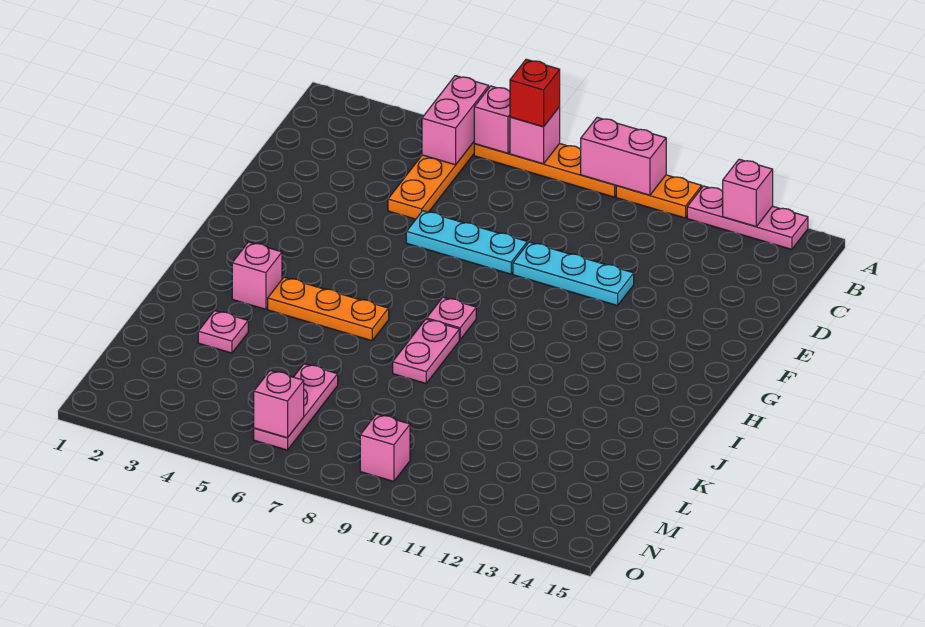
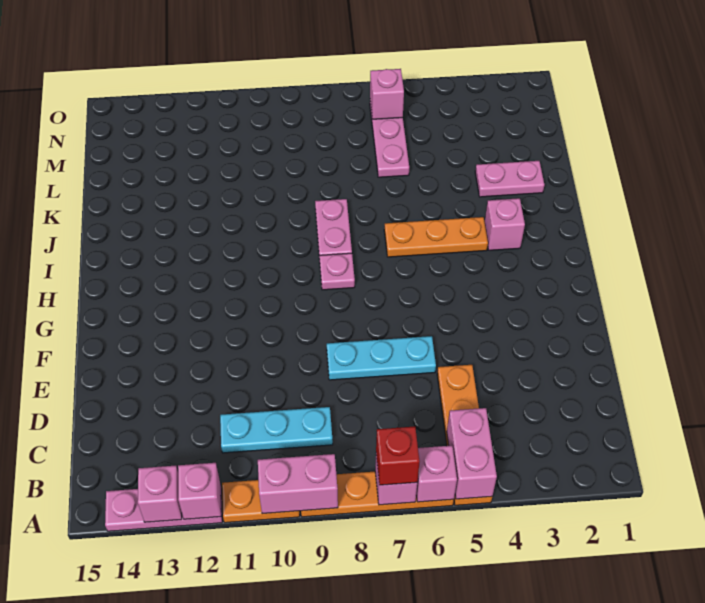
cyan 1x3 plate [513,242,634,306] -> cyan 1x3 plate moved to [220,407,333,453]
pink 1x1 plate [198,311,248,353] -> pink 1x2 plate [475,161,544,197]
pink 1x1 brick [360,414,410,482] -> pink 1x1 brick moved to [178,463,221,519]

